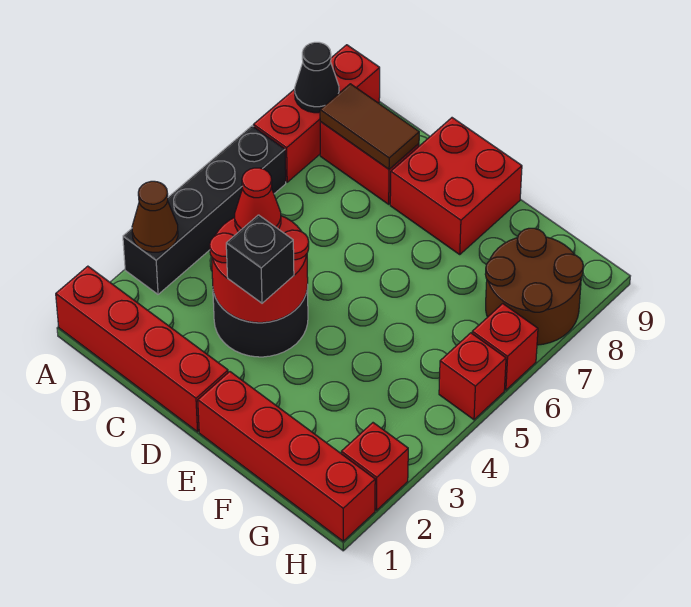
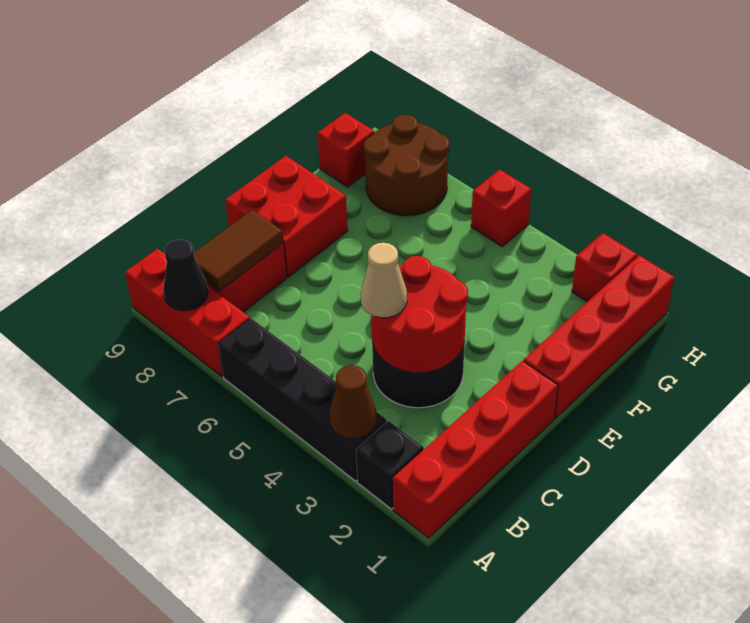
red 1x1 cone [235,168,281,232] -> tan 1x1 cone [361,243,407,318]
black 1x1 brick [226,215,294,303] -> black 1x1 brick moved to [356,421,424,509]
red 1x1 brick [472,304,538,390] -> red 1x1 brick moved to [317,113,374,187]

